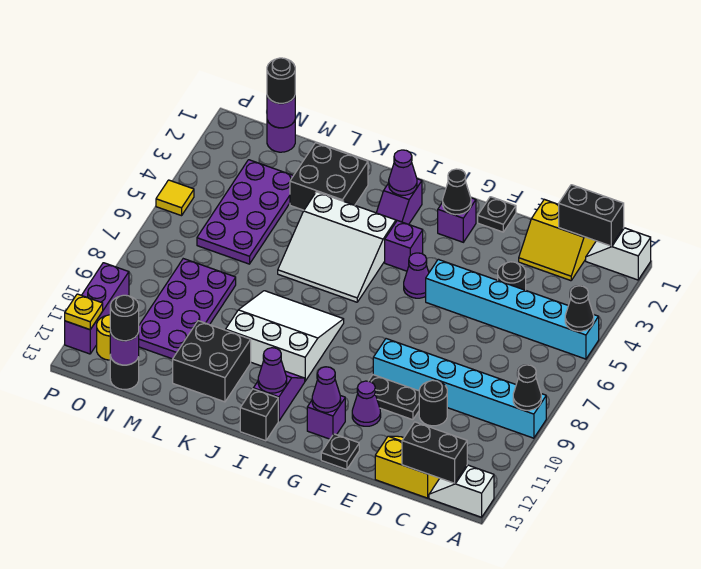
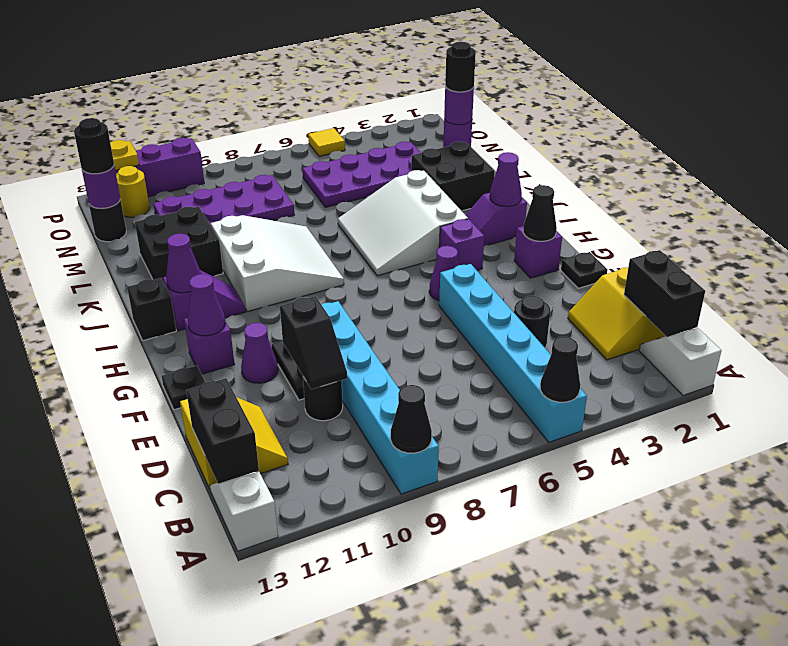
none -> black 1x2 slope [280,296,347,389]

